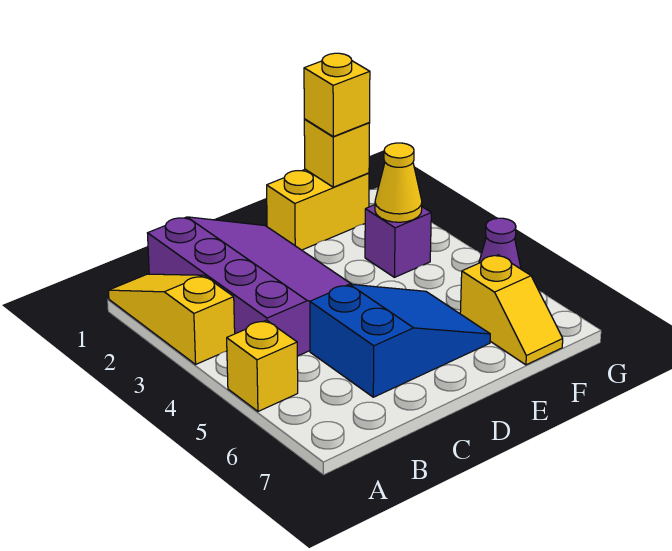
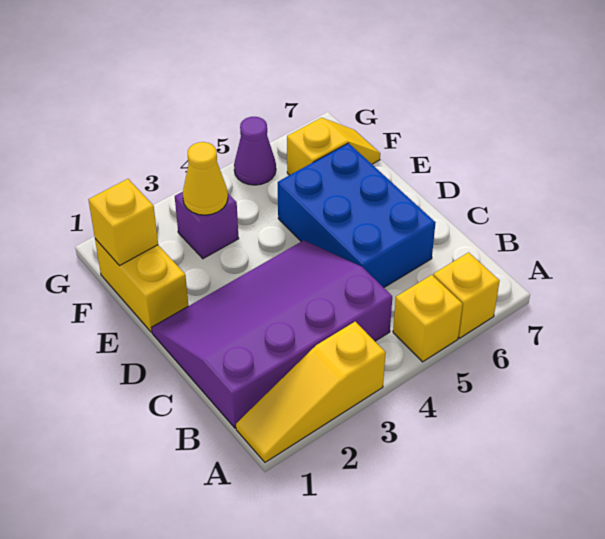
blue 2x3 slope [310,284,490,397] -> blue 2x3 brick [278,143,436,288]
yellow 1x1 brick [304,53,370,137] -> yellow 1x1 brick moved to [433,252,500,338]

